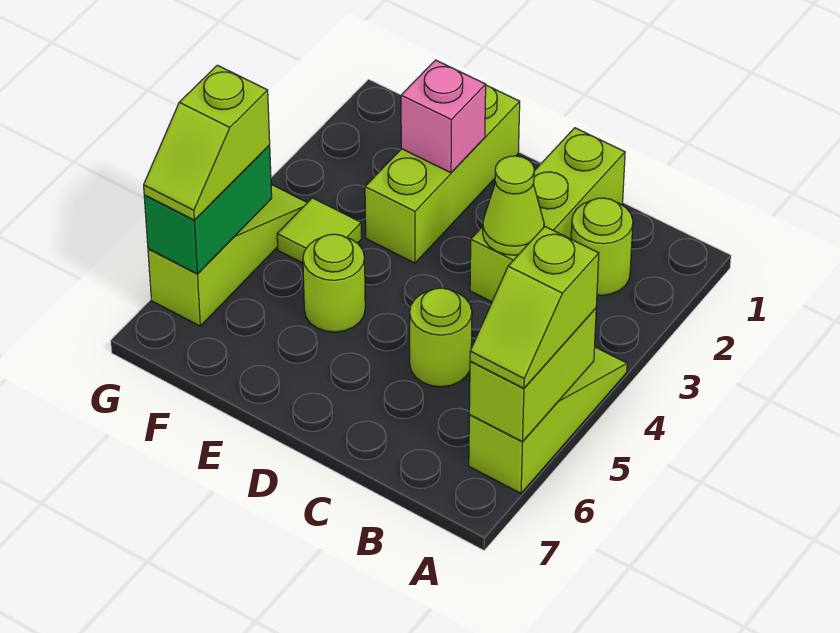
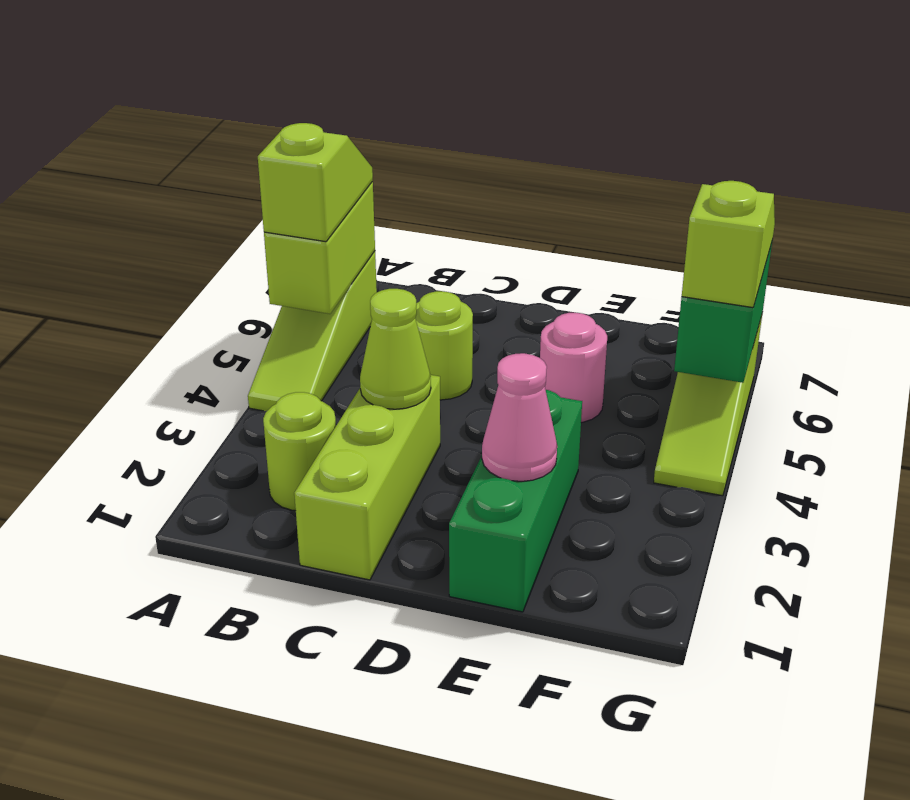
lime 1x3 brick [365,85,520,263] -> green 1x3 brick [449,390,582,612]
pink 1x1 brick [401,60,486,173] -> pink 1x1 cone [482,353,557,481]
lime 1x1 round brick [303,234,365,332] -> pink 1x1 round brick [540,313,607,423]
lime 1x1 tile [277,198,362,263] -> none

